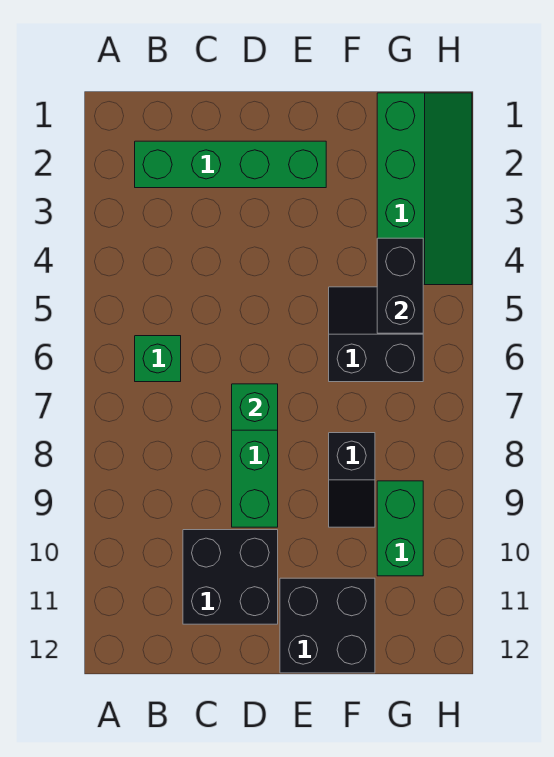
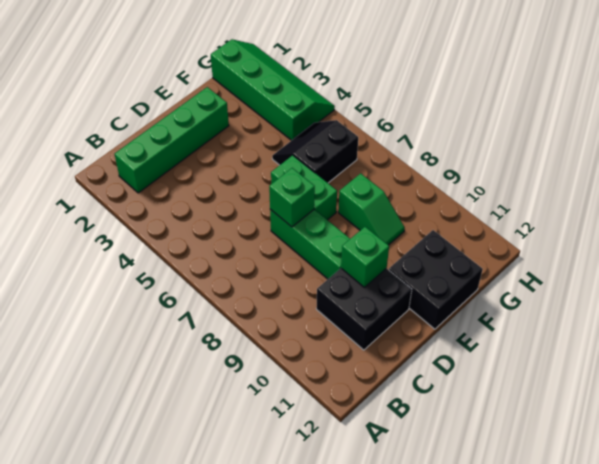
green 1x1 brick [135,336,181,382] -> green 1x1 brick moved to [341,227,389,287]
black 1x2 slope [329,433,375,527] -> green 1x2 slope [338,173,405,245]
black 1x2 brick [377,238,423,333] -> none
green 1x2 brick [377,481,423,576] -> green 1x2 brick moved to [271,155,337,220]

